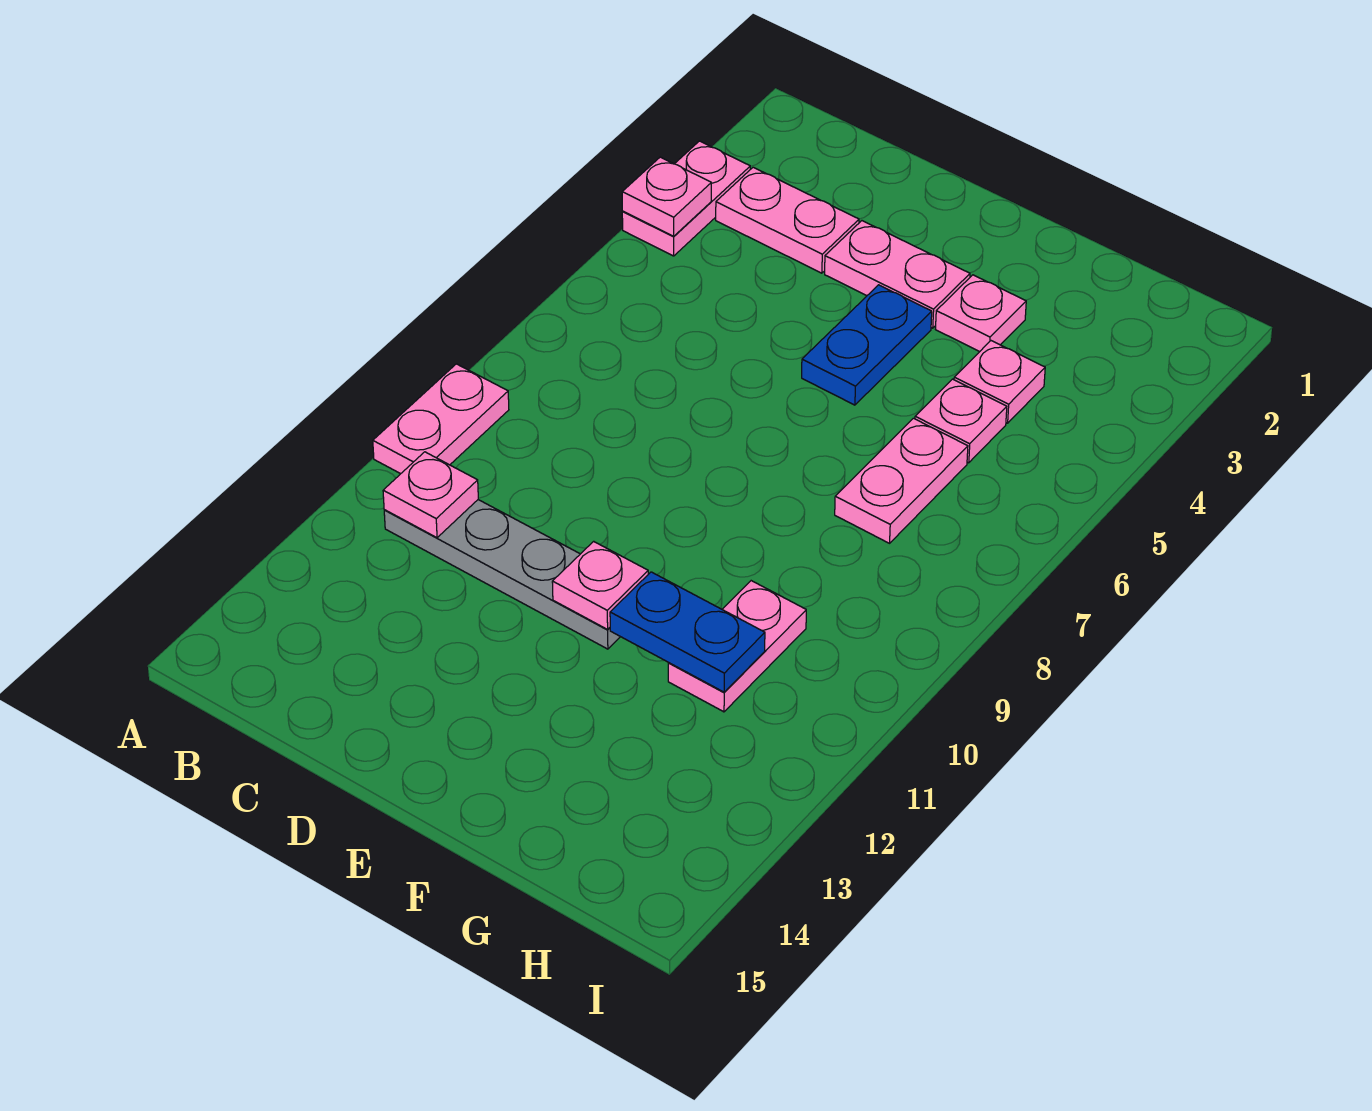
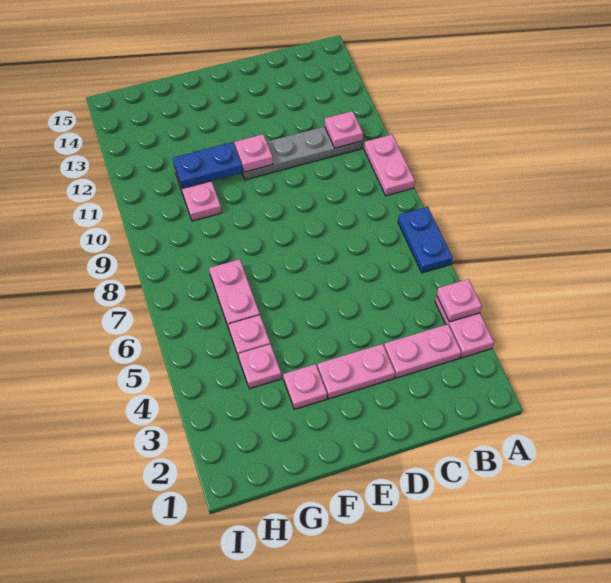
blue 1x2 plate [802,285,932,405] -> blue 1x2 plate moved to [398,207,453,273]

